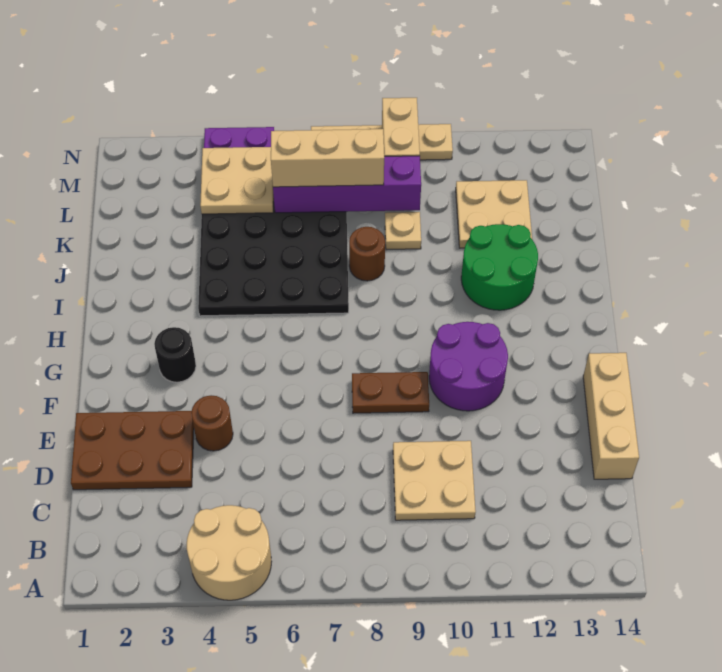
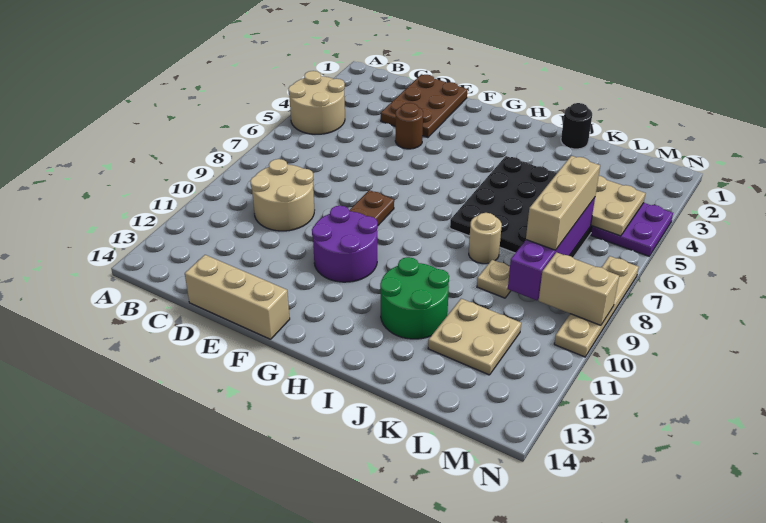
tan 2x2 plate [393,441,476,520] -> tan 2x2 round brick [250,159,314,231]
black 1x1 round brick [154,327,196,382] -> black 1x1 round brick moved to [561,103,592,149]
brown 1x1 round brick [349,227,385,281] -> tan 1x1 round brick [469,213,502,264]

